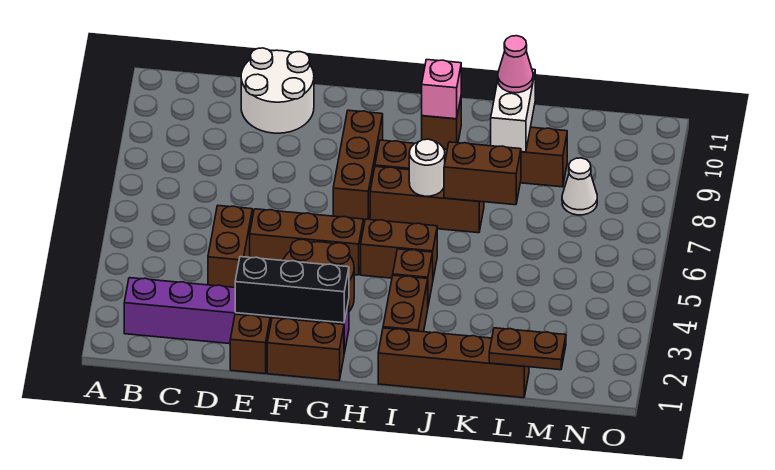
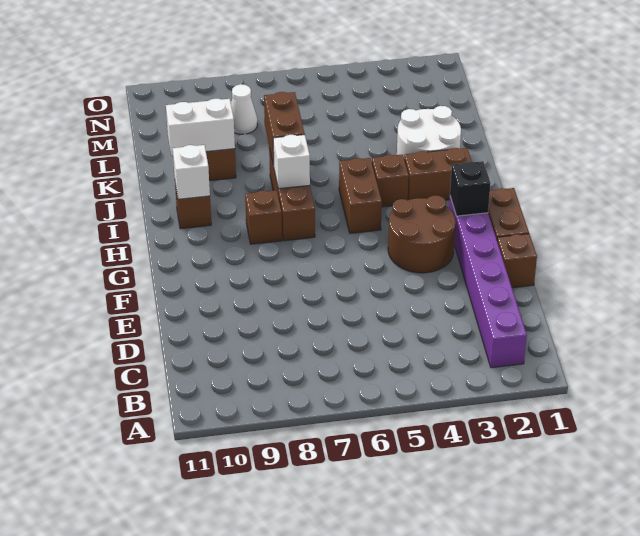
brown 1x2 brick [208,206,252,287] -> none
white 2x2 round brick [241,48,314,133] -> white 2x2 round brick moved to [397,106,461,157]
black 1x3 brick [235,257,349,323] -> black 1x1 brick [450,161,491,216]
brown 1x3 brick [250,209,363,275] -> none
brown 1x3 brick [333,110,383,222] -> none
brown 1x4 brick [378,328,529,398] -> none
white 1x1 round brick [409,139,445,196] -> white 1x1 brick [273,135,310,189]
pink 1x1 brick [422,60,461,119] -> white 1x1 brick [173,145,210,199]
pink 1x1 cone [498,36,533,93] -> none
brown 1x2 plate [489,328,566,370] -> none

